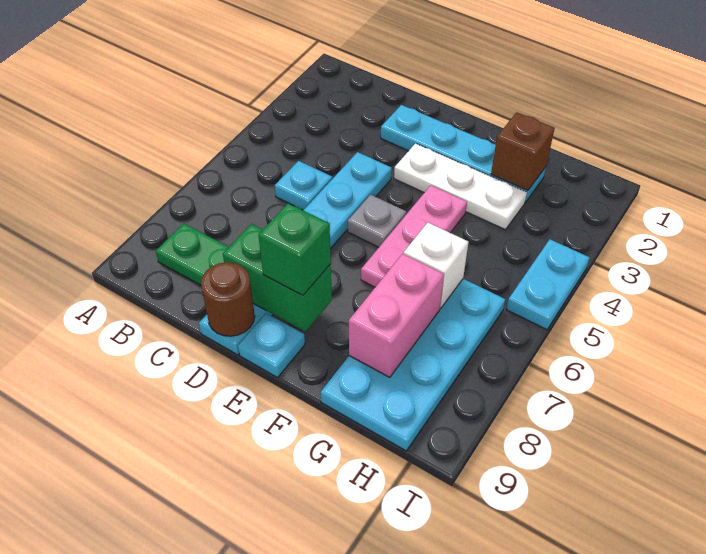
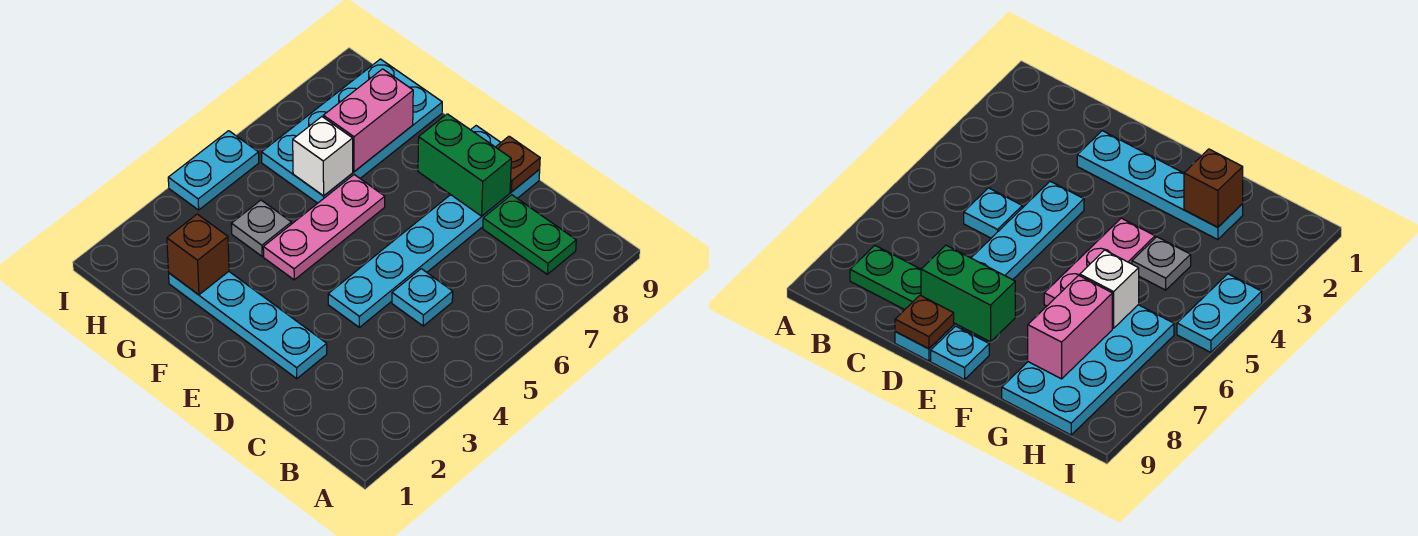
brown 1x1 round brick [201,262,255,336] -> brown 1x1 plate [496,136,540,192]
white 1x3 plate [394,144,527,230] -> none
grey 1x1 plate [348,195,406,247] -> grey 1x1 plate moved to [231,200,291,256]
green 1x1 brick [258,203,331,296] -> none

